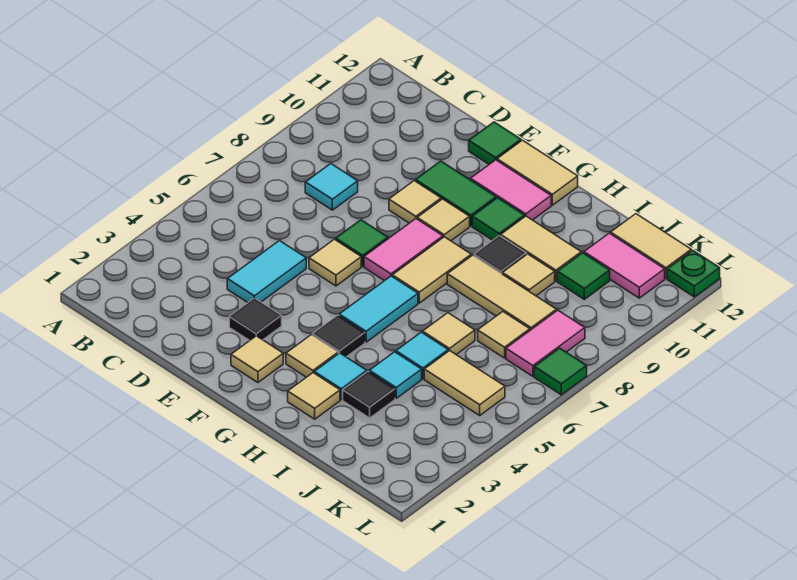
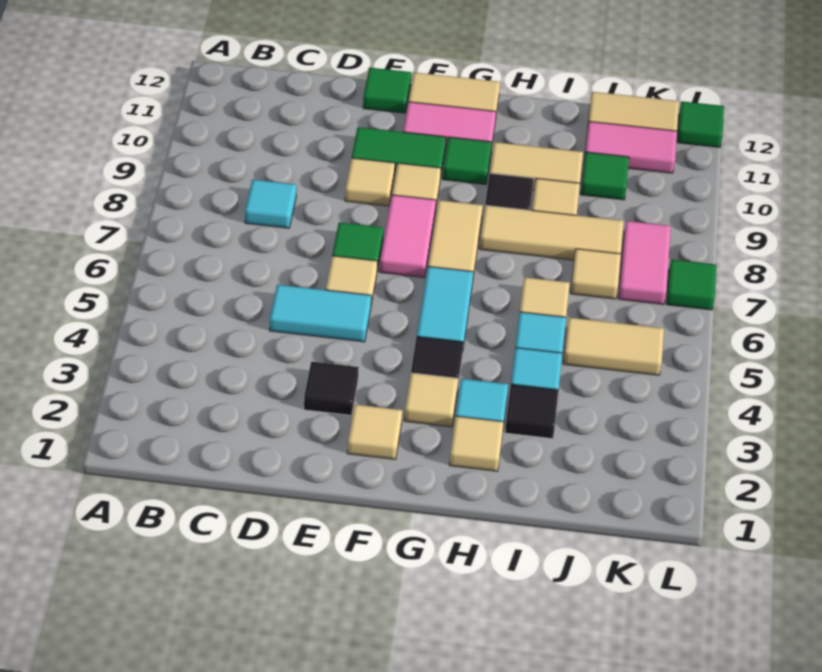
cyan 1x2 tile [227,241,306,303] -> cyan 1x2 tile turned to [270,285,371,342]
green 1x1 plate [667,250,720,297] -> green 1x1 tile [677,101,724,147]

